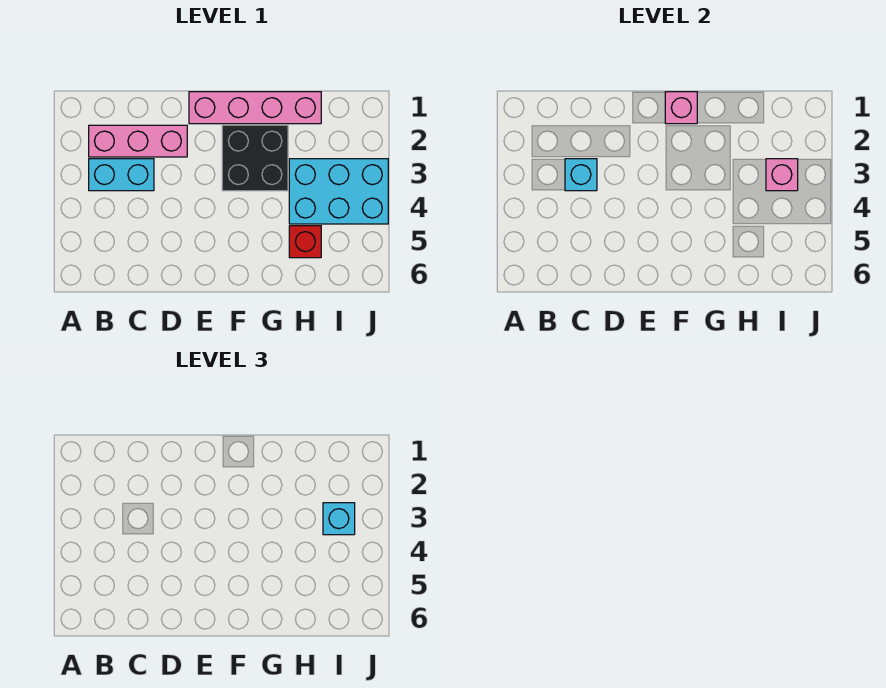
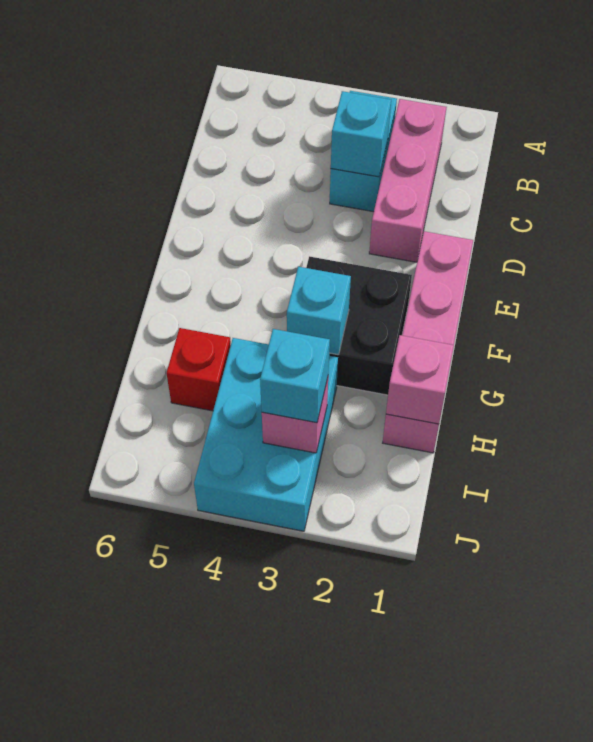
pink 1x1 brick [665,92,697,124] -> pink 1x1 brick moved to [386,335,454,424]
none -> cyan 1x1 brick [287,267,351,355]

